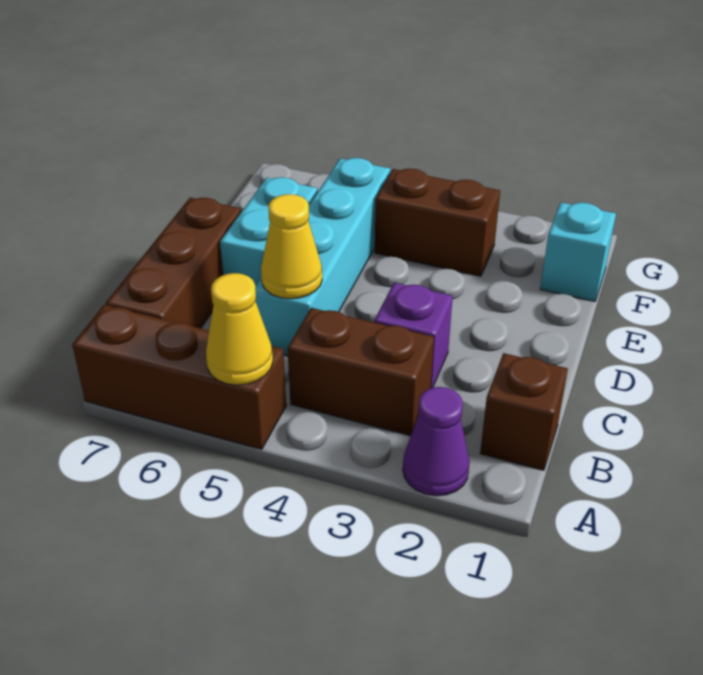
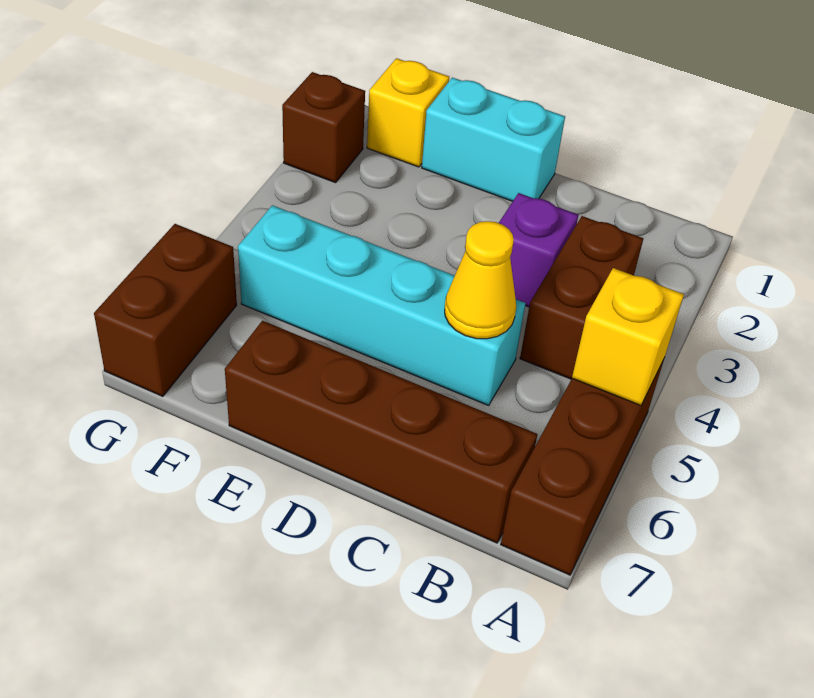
purple 1x1 cone [403,387,470,496] -> none
yellow 1x1 cone [206,273,273,385] -> yellow 1x1 brick [572,268,684,405]
brown 1x1 brick [480,353,568,470] -> brown 1x1 brick moved to [282,72,365,183]
brown 1x3 brick [106,198,241,329] -> brown 1x4 brick [225,321,537,543]
cyan 1x2 brick [220,177,317,286] -> cyan 1x2 brick moved to [422,78,565,201]
cyan 1x1 brick [540,202,616,301] -> yellow 1x1 brick [367,58,449,167]
brown 1x2 brick [375,169,500,276] -> brown 1x2 brick moved to [94,224,237,396]

